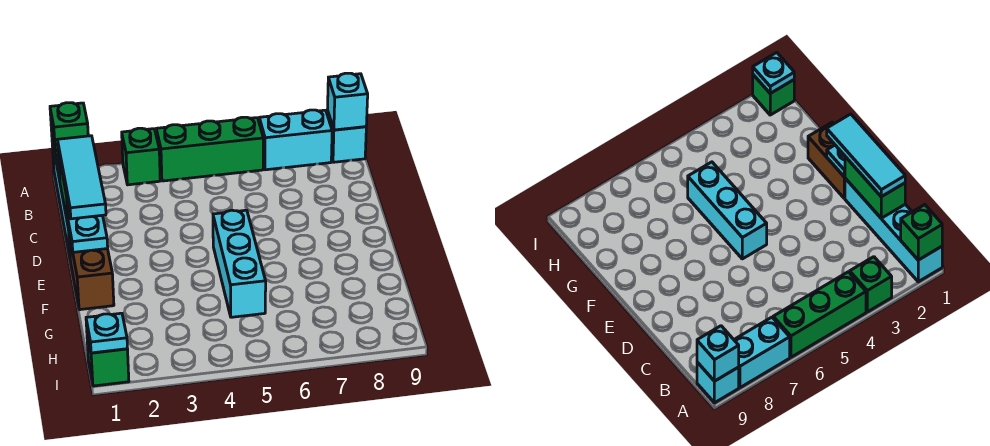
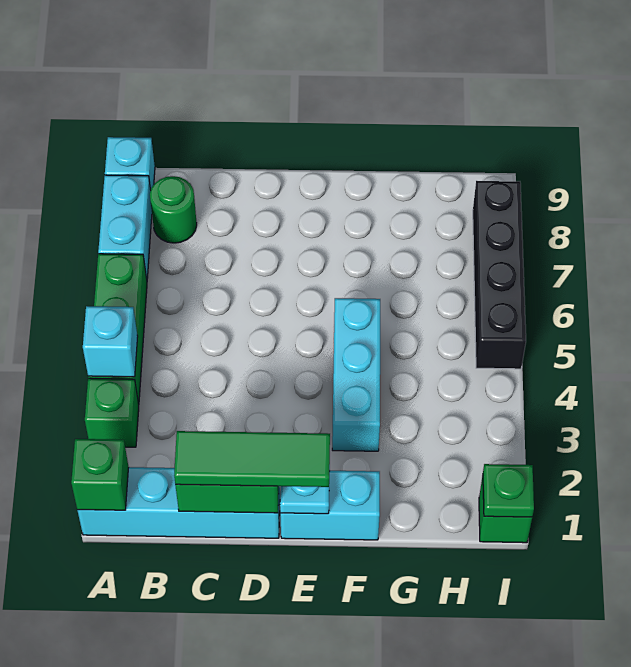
cyan 1x1 brick [328,73,368,130] -> cyan 1x1 brick moved to [83,306,138,377]
none -> green 1x1 round brick [150,176,197,243]
cyan 1x3 tile [58,136,106,219] -> green 1x3 tile [174,431,330,487]
brown 1x2 brick [69,235,114,310] -> cyan 1x2 brick [280,471,380,540]
cyan 1x3 brick [213,210,266,317] -> cyan 1x3 brick turned to [332,298,380,451]
cyan 1x1 plate [86,313,127,353] -> green 1x1 plate [483,464,534,517]
none -> black 1x4 brick [473,181,526,369]

